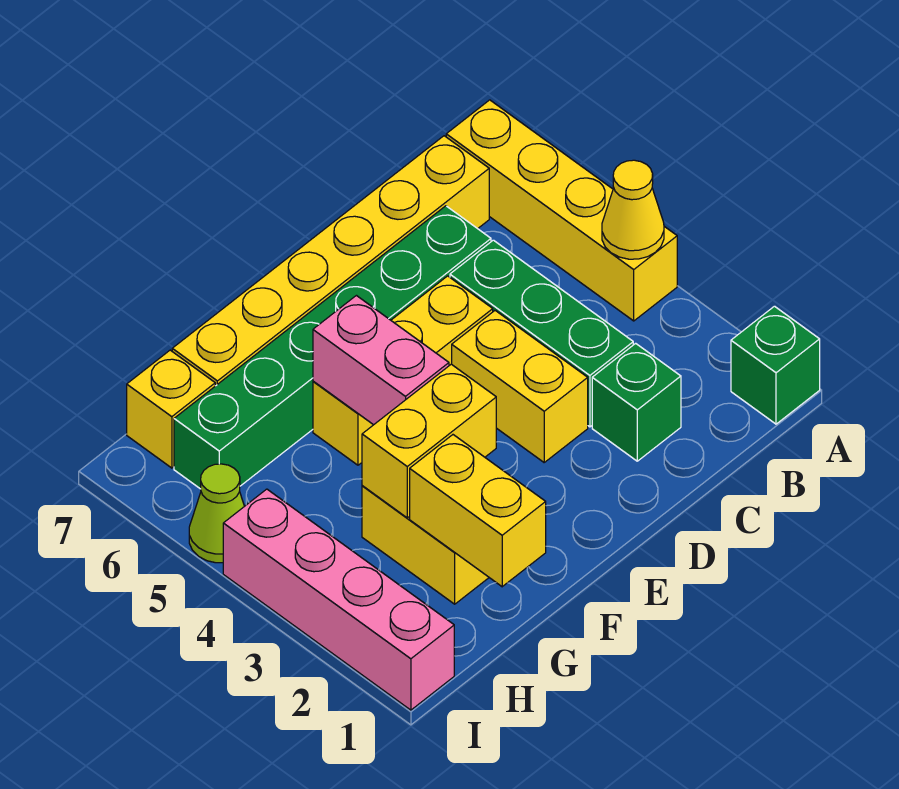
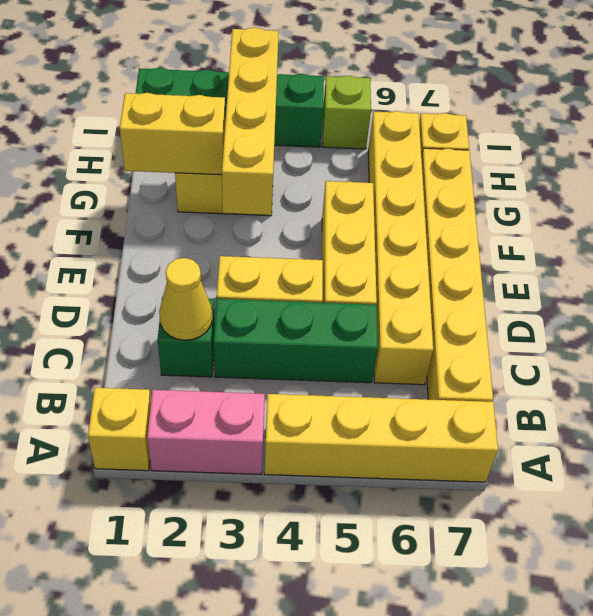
green 1x1 brick [731,306,820,424] -> yellow 1x1 brick [88,388,151,471]
yellow 1x1 cone [602,160,664,259] -> yellow 1x1 cone moved to [159,258,212,340]
green 1x6 brick [174,206,491,489] -> yellow 1x6 brick [368,111,433,385]
yellow 1x2 brick [362,364,496,518] -> yellow 1x4 brick [222,28,279,215]
pink 1x2 brick [313,296,449,425] -> pink 1x2 brick moved to [147,390,265,474]
pink 1x4 brick [223,489,454,710] -> green 1x4 brick [135,68,324,147]
lime 1x1 cone [189,464,244,563] -> lime 1x1 brick [322,76,371,149]

